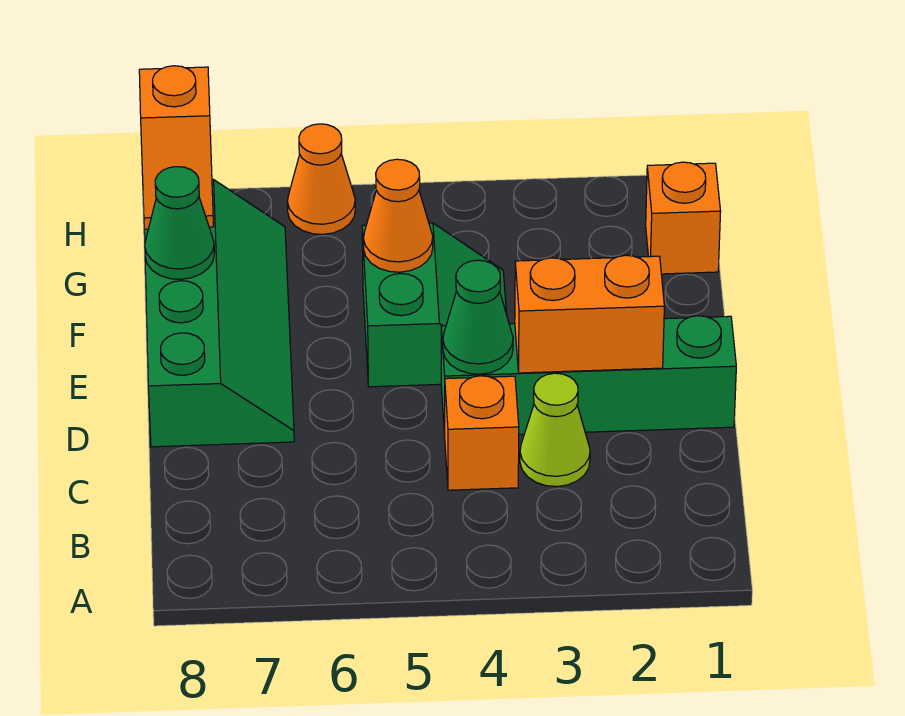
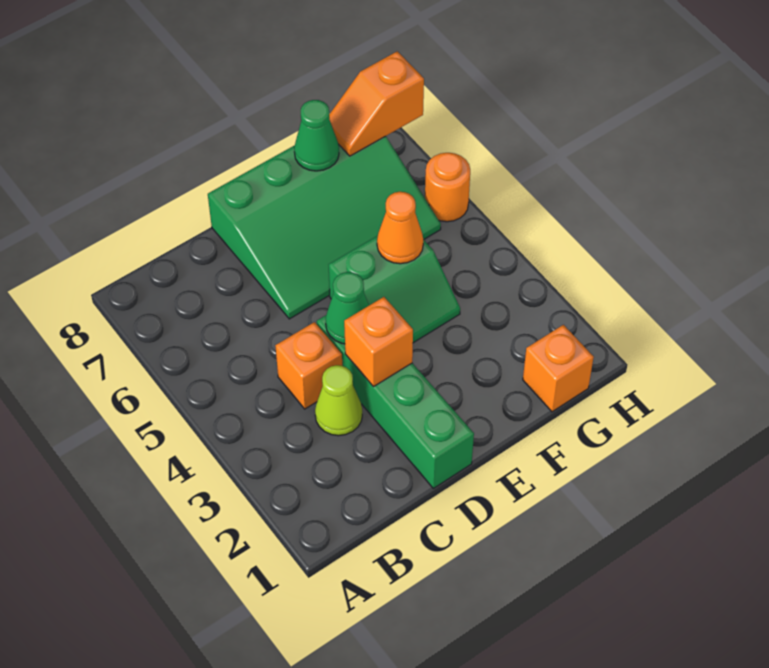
orange 1x2 brick [515,255,664,373] -> orange 1x1 brick [344,297,413,387]
green 2x4 slope [144,180,294,447] -> green 3x4 slope [208,136,441,319]
orange 1x1 cone [287,124,355,234] -> orange 1x1 round brick [425,153,470,222]

